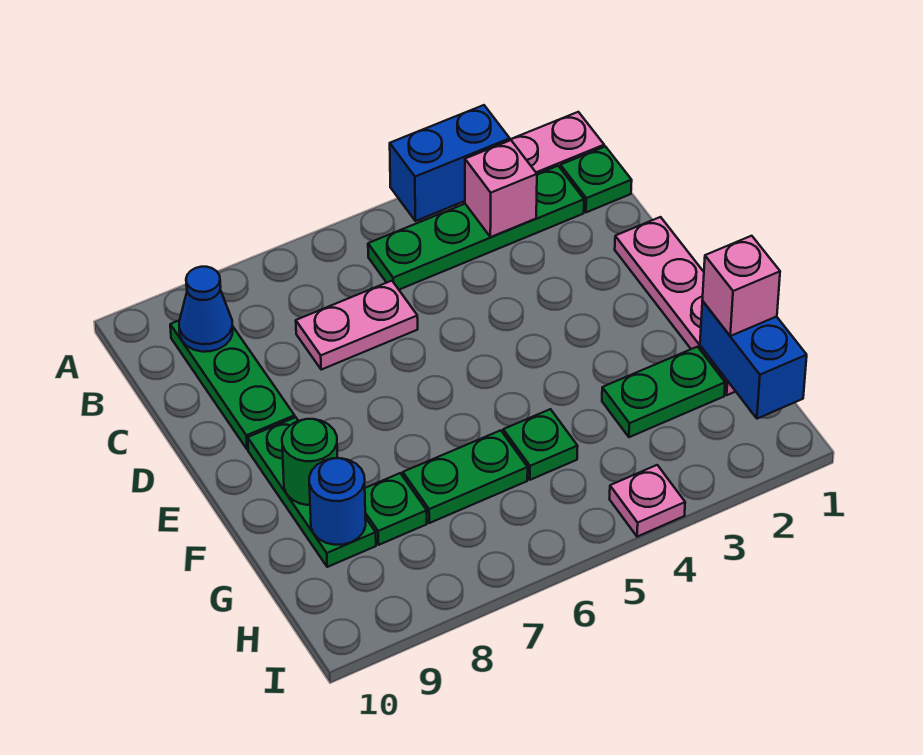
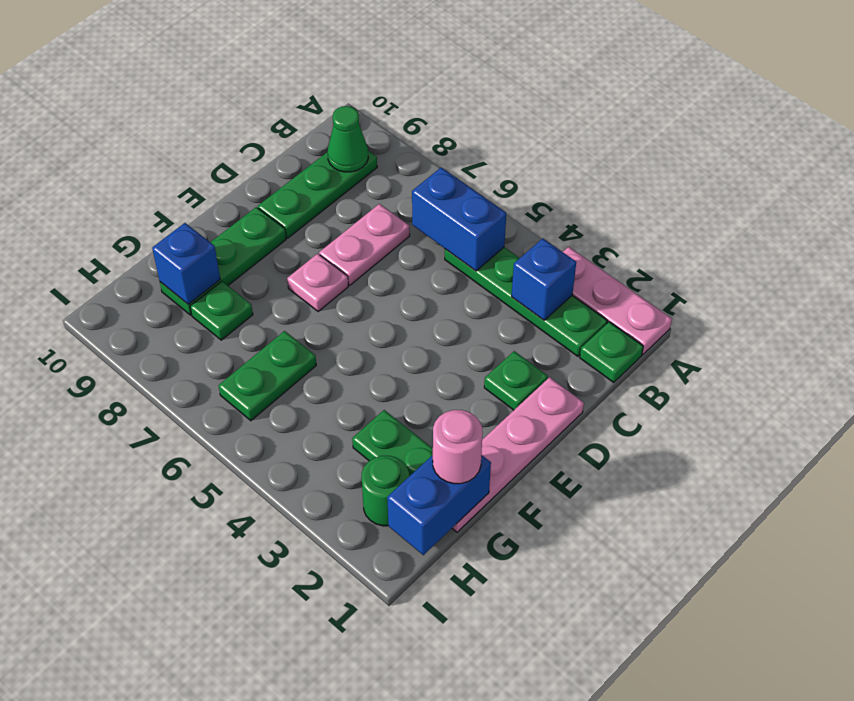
blue 1x2 brick [390,105,510,221] -> blue 1x2 brick moved to [412,167,506,271]
pink 1x1 brick [465,140,537,237] -> blue 1x1 brick [511,238,576,320]
blue 1x1 cone [179,267,233,352] -> green 1x1 cone [328,106,368,172]
pink 1x2 plate [296,281,418,370] -> pink 1x2 plate turned to [319,204,410,285]
green 1x1 round brick [282,419,338,505] -> green 1x1 round brick moved to [362,456,409,526]
pink 1x1 brick [702,236,780,336] -> pink 1x1 round brick [433,410,483,484]
green 1x1 plate [503,409,578,480] -> green 1x1 plate moved to [484,351,548,410]
green 1x2 plate [403,430,528,523] -> green 1x2 plate turned to [219,331,316,421]
blue 1x1 round brick [309,458,366,545] -> blue 1x1 brick [152,223,220,305]
pink 1x1 plate [610,465,685,537] -> pink 1x1 plate moved to [287,254,348,311]

